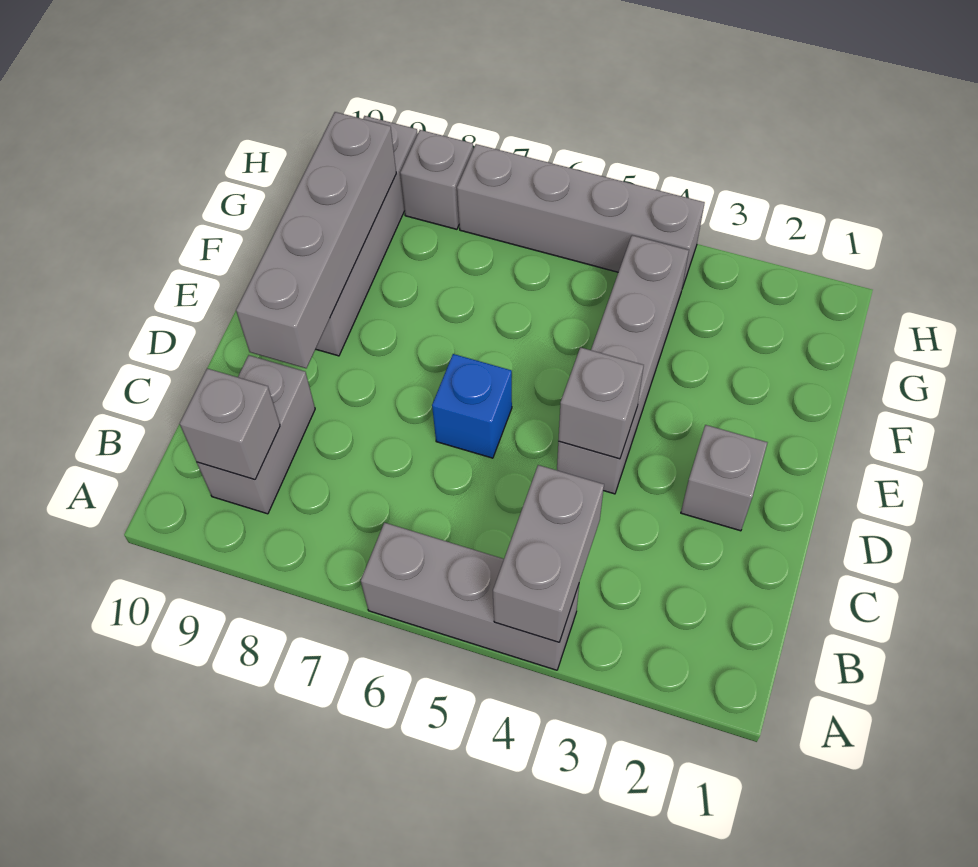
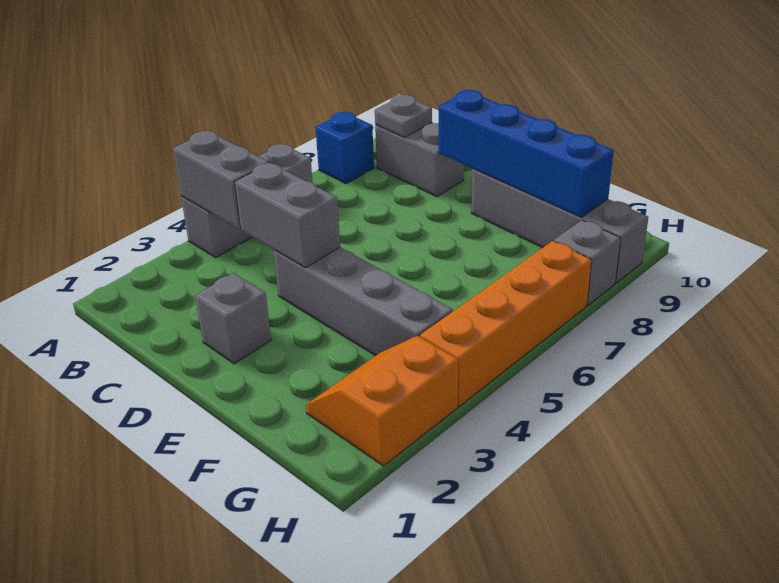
grey 1x1 brick [180,369,280,480] -> grey 1x1 plate [375,95,432,137]
grey 1x1 brick [558,347,644,459] -> grey 1x2 brick [235,163,340,268]
blue 1x1 brick [432,354,512,458] -> blue 1x1 brick moved to [315,112,374,184]
grey 1x4 brick [236,112,396,368] -> blue 1x4 brick [439,90,614,217]
none -> orange 2x2 slope [306,336,458,466]
grey 1x4 brick [457,144,705,288] -> orange 1x4 brick [420,241,591,406]

